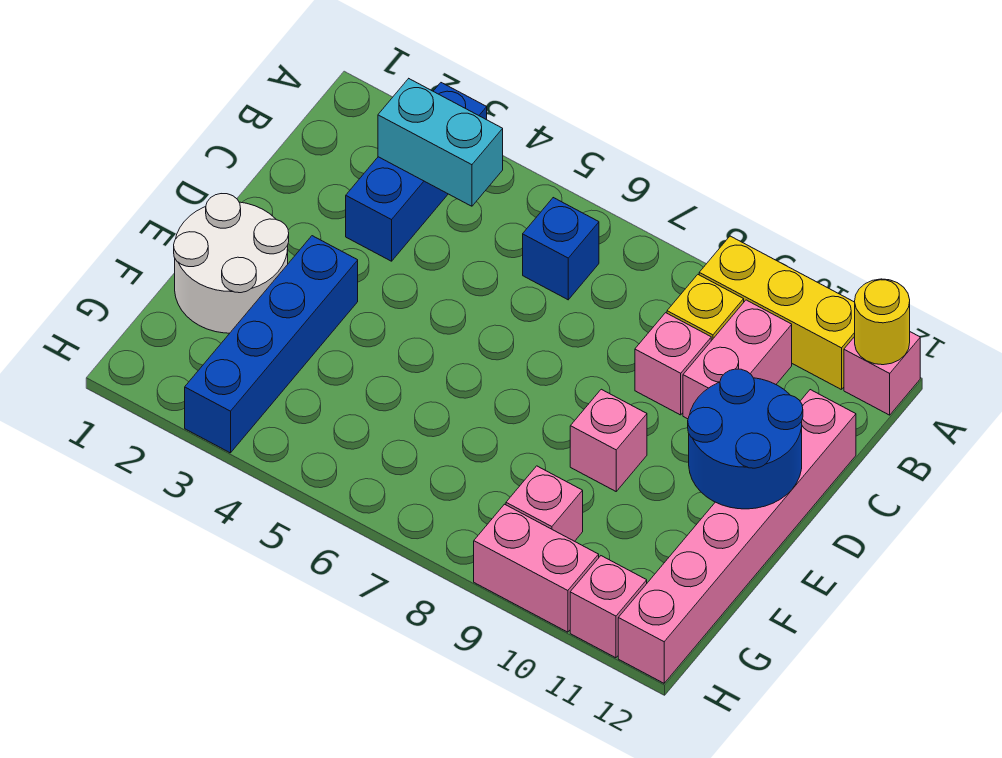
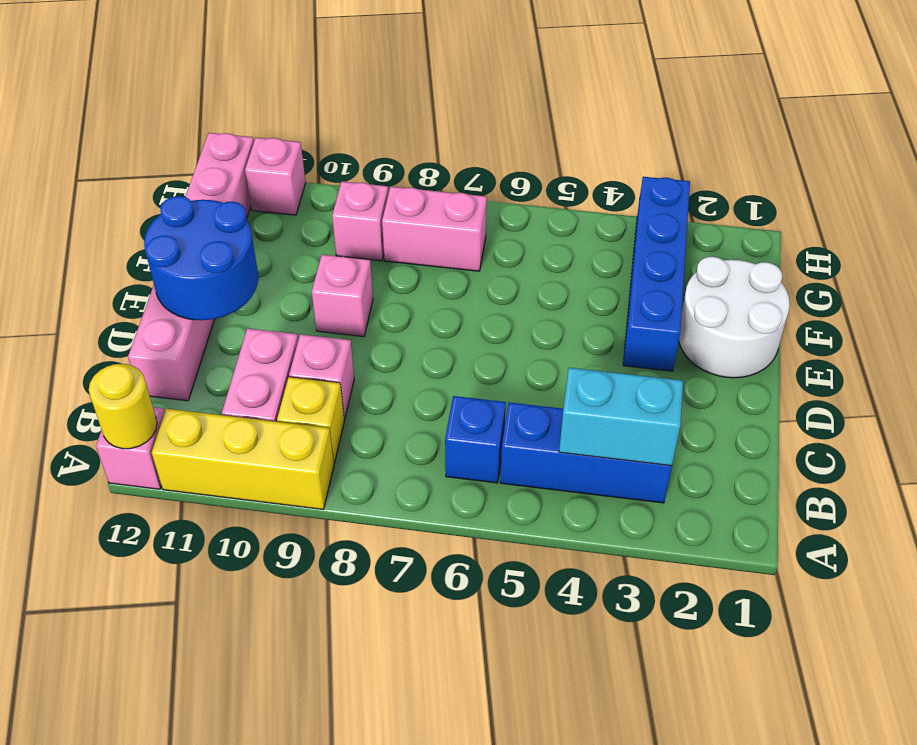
blue 1x3 brick [346,83,487,261] -> blue 1x3 brick turned to [500,402,672,503]
pink 1x2 brick [474,504,599,632] -> pink 1x2 brick moved to [382,187,487,271]

